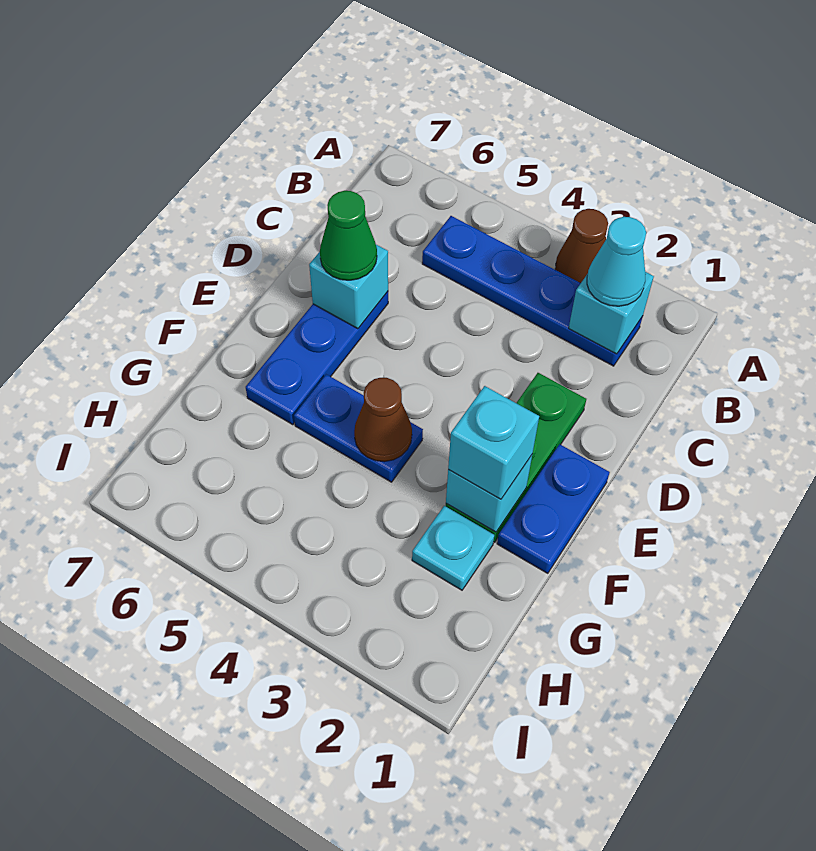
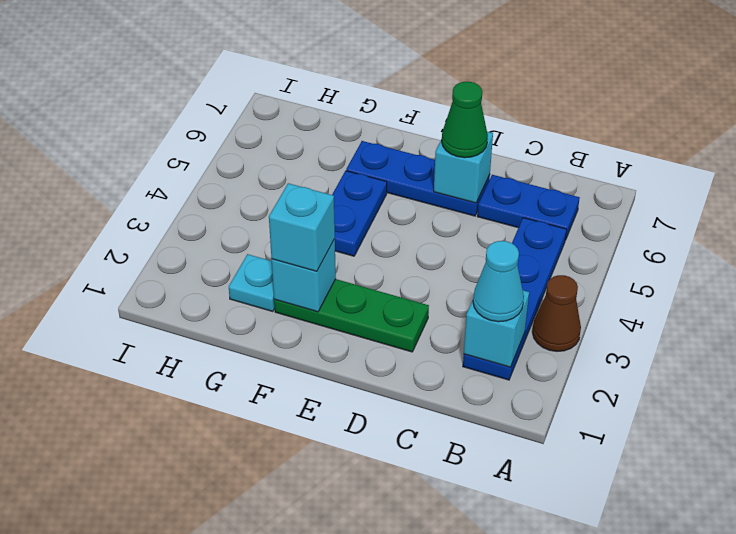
blue 1x2 plate [497,444,610,573] -> blue 1x2 plate moved to [477,175,580,240]
brown 1x1 cone [354,378,412,462] -> none

